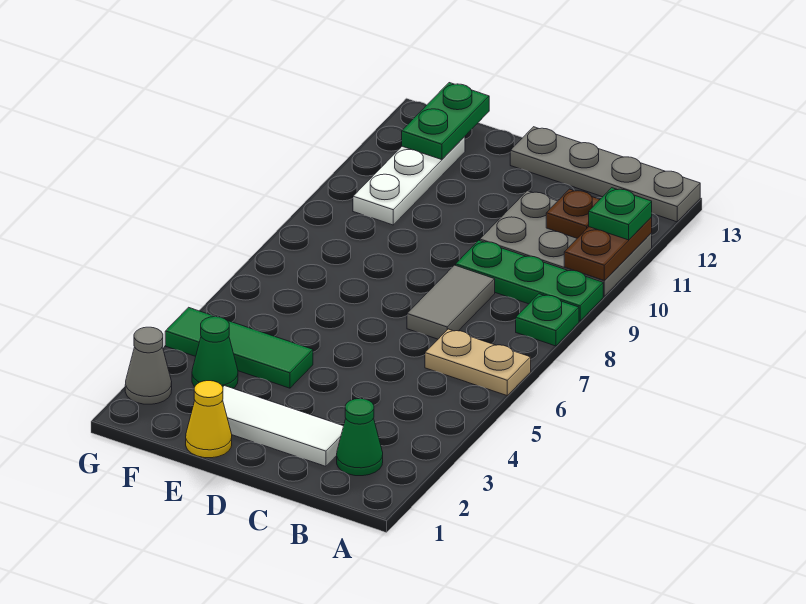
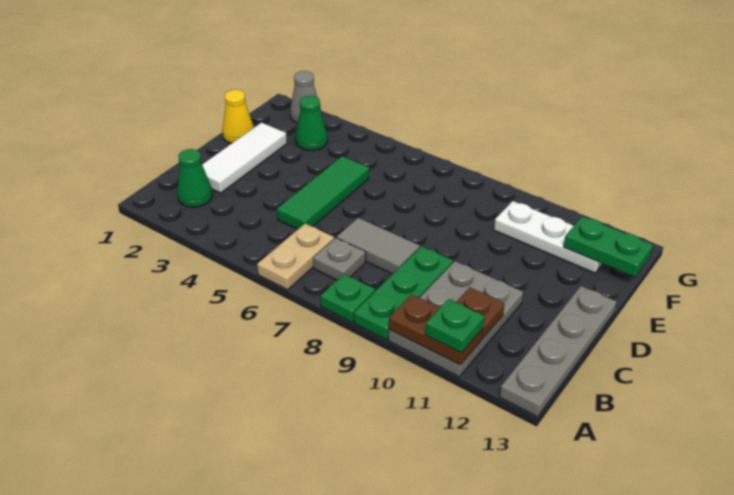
none -> grey 1x1 plate [313,238,366,280]
green 1x3 tile [165,307,313,388] -> green 1x3 tile moved to [277,156,369,229]

